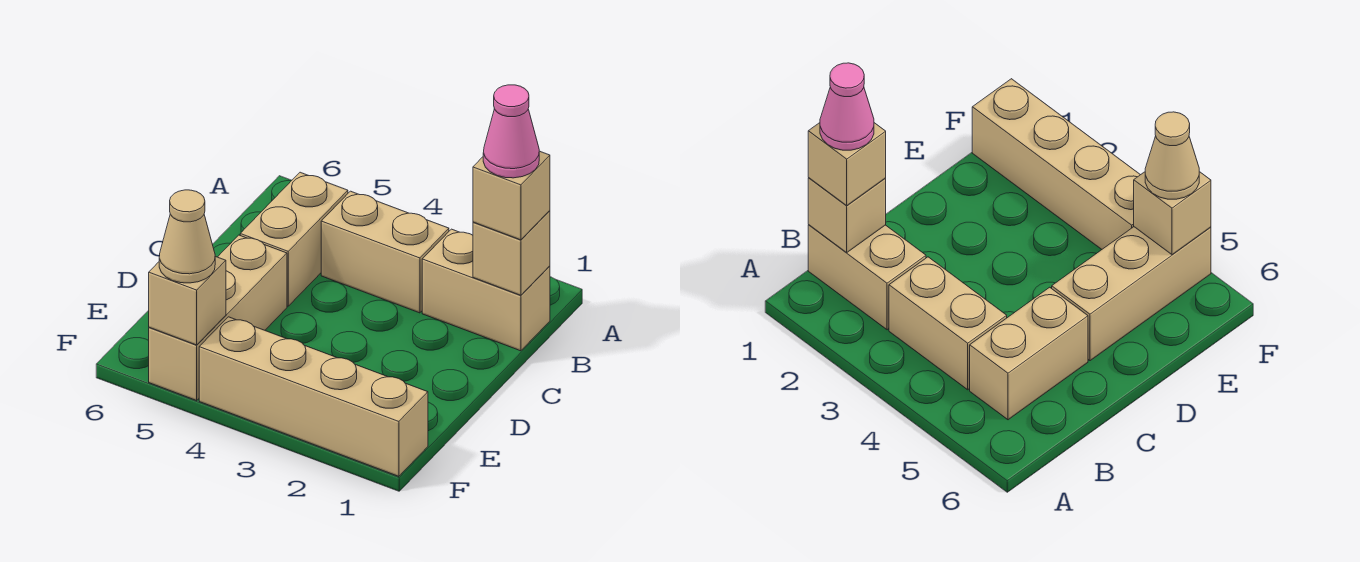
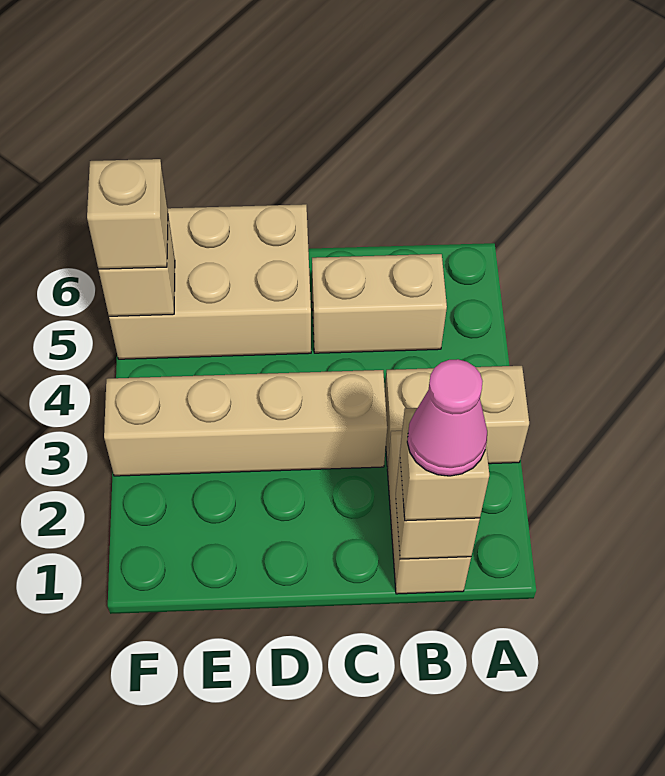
tan 1x2 brick [321,191,449,313] -> tan 1x2 brick turned to [385,366,529,467]
tan 1x3 brick [149,235,287,400] -> tan 2x3 brick [109,204,311,359]
tan 1x4 brick [199,317,428,476] -> tan 1x4 brick turned to [104,370,387,476]
tan 1x1 cone [159,190,215,283] -> tan 1x1 brick [87,159,168,269]

